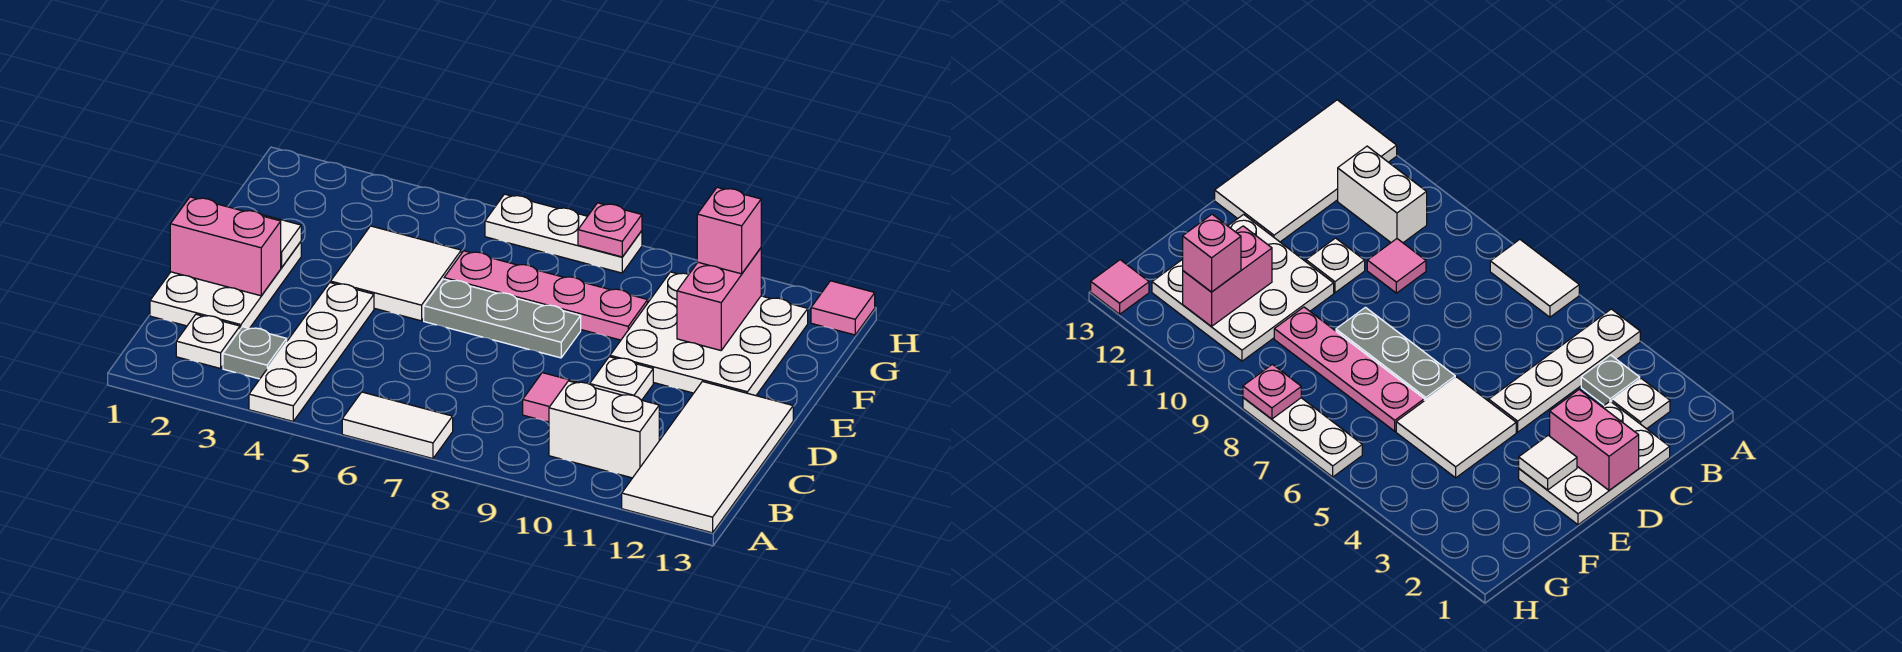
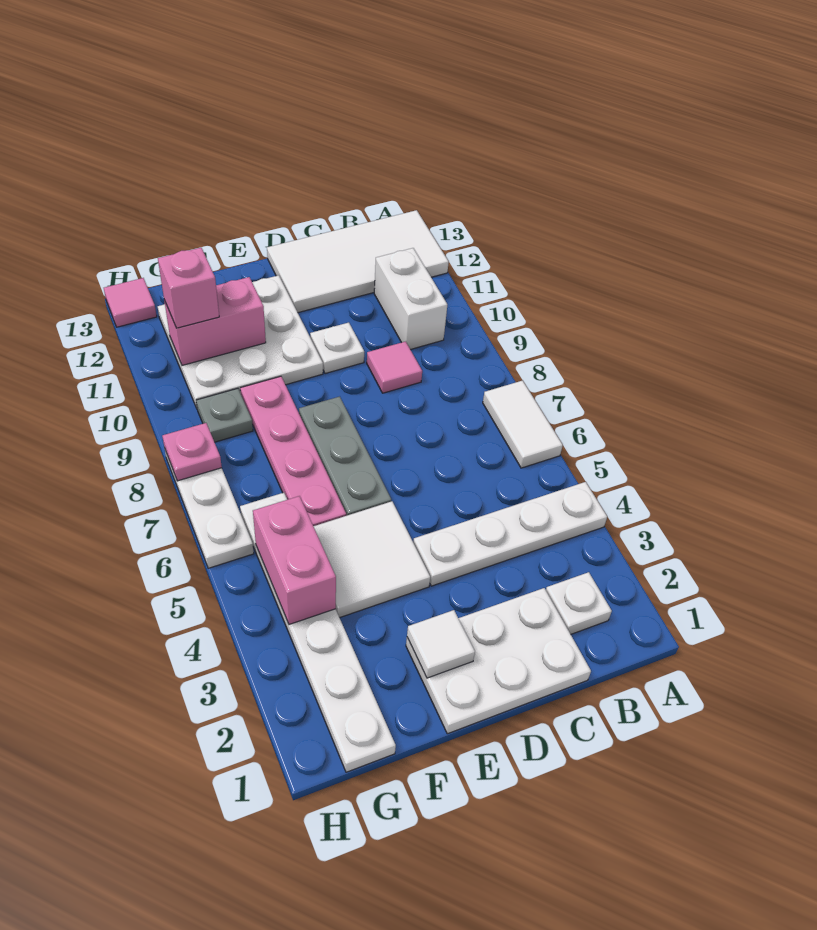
grey 1x1 plate [223,327,287,379] -> grey 1x1 plate moved to [196,388,253,442]
pink 1x2 brick [170,197,281,296] -> pink 1x2 brick moved to [253,496,336,624]
none -> white 1x6 plate [240,493,396,772]

